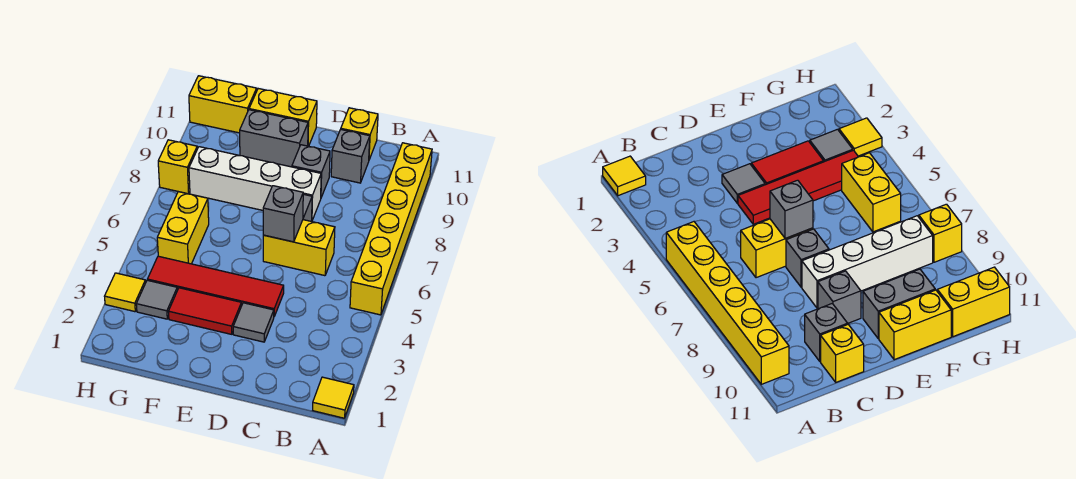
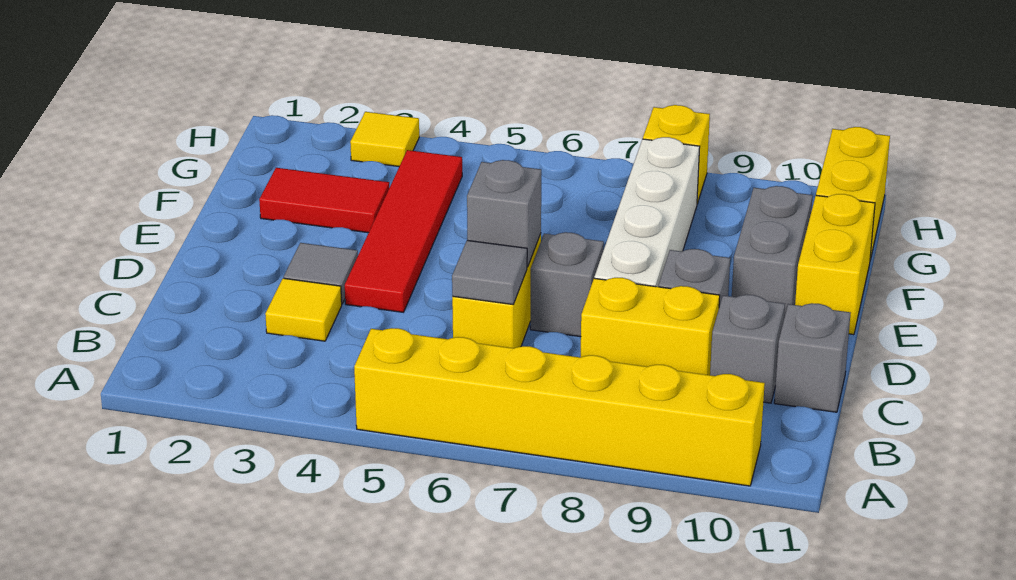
yellow 1x1 tile [313,377,354,418] -> yellow 1x1 tile moved to [265,278,342,341]
yellow 1x1 brick [341,108,378,160] -> grey 1x1 brick [774,303,850,412]
red 1x2 tile [168,288,241,334] -> red 1x2 tile turned to [259,168,389,233]
grey 1x1 tile [136,280,177,319] -> grey 1x1 tile moved to [452,240,527,304]
yellow 1x2 brick [157,192,209,264] -> yellow 1x2 brick moved to [581,278,720,375]

